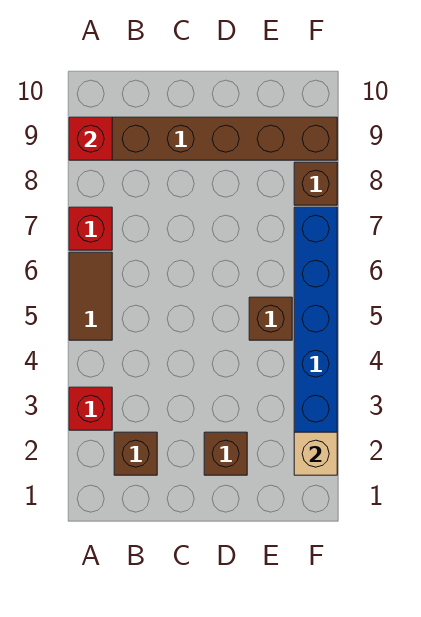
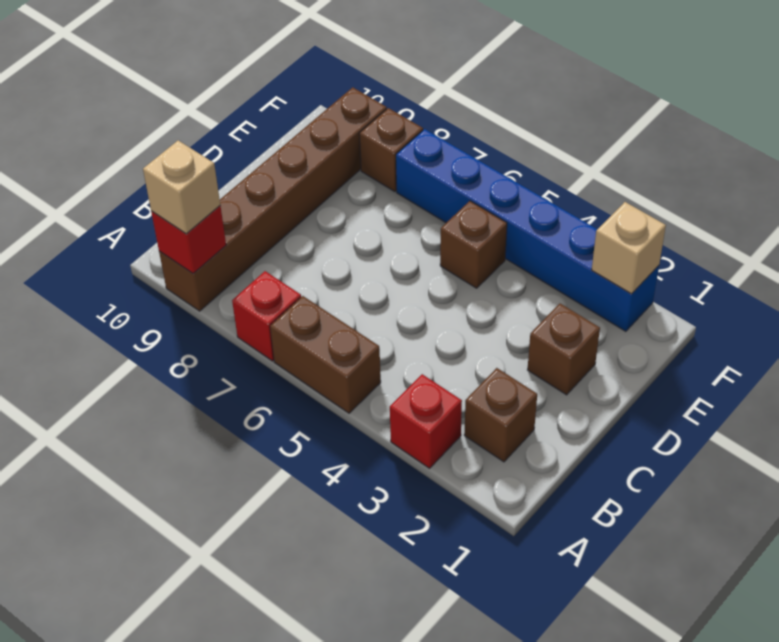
brown 1x2 tile [69,252,112,340] -> brown 1x2 brick [270,296,381,413]
none -> tan 1x1 brick [143,140,220,234]

